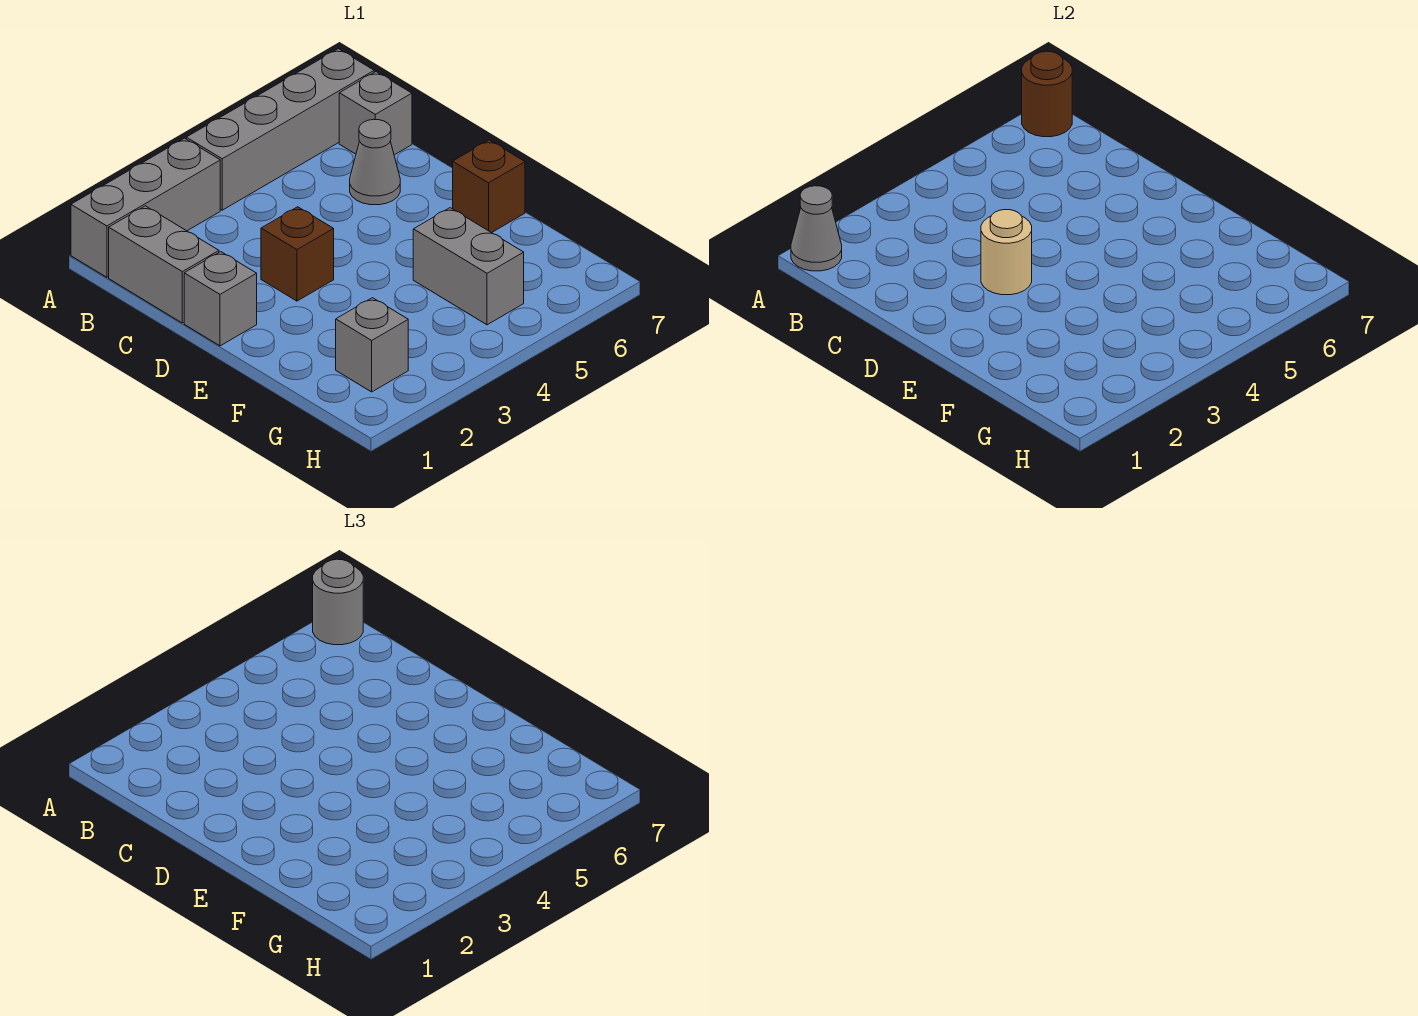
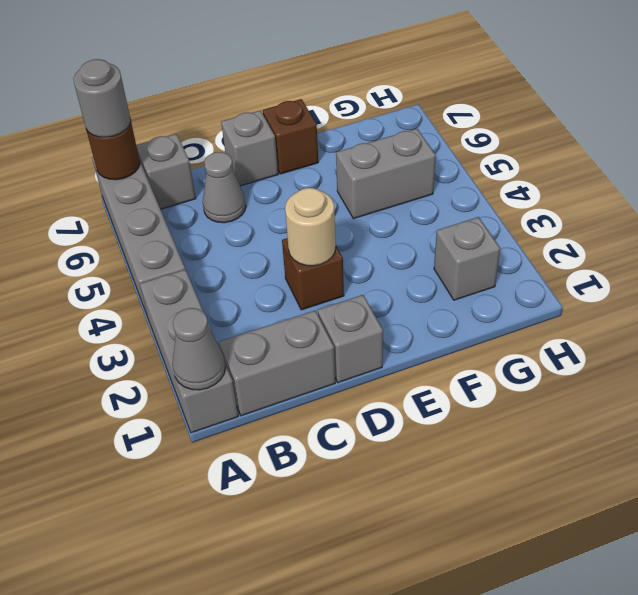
none -> grey 1x1 brick [221,110,278,186]

